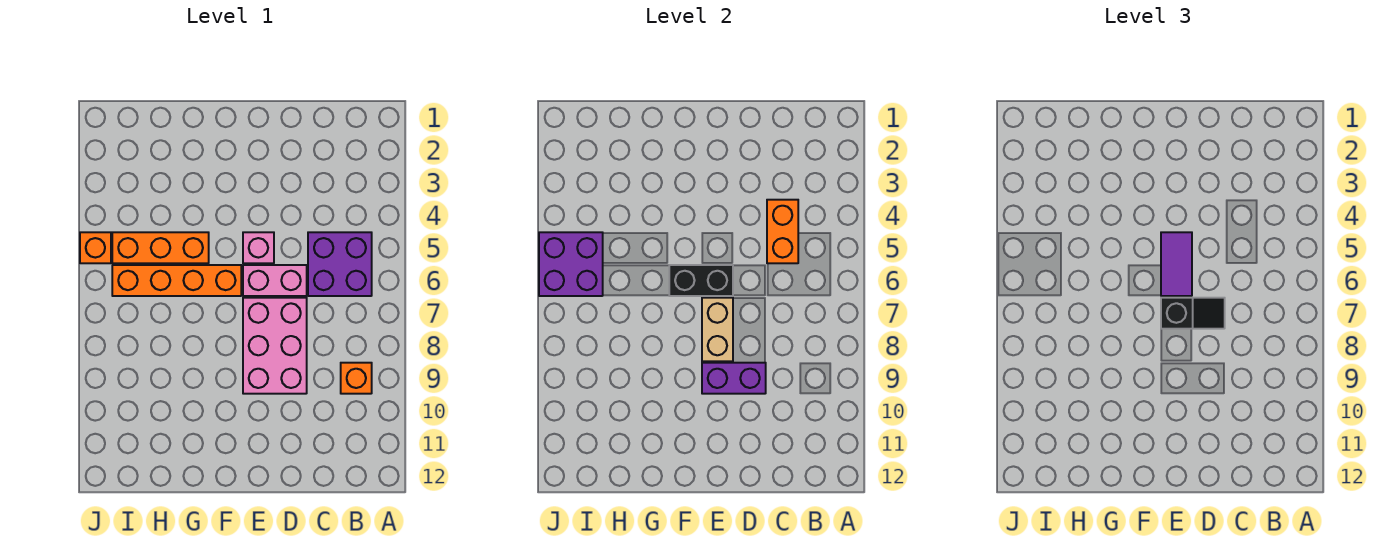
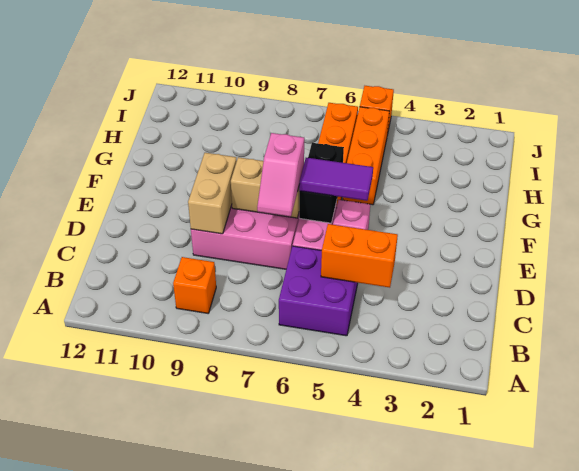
black 1x2 slope [1161,298,1225,329] -> pink 1x2 slope [257,133,304,217]
purple 1x2 brick [702,363,766,394] -> tan 1x2 brick [188,153,237,234]
purple 2x2 brick [539,232,603,296] -> none

